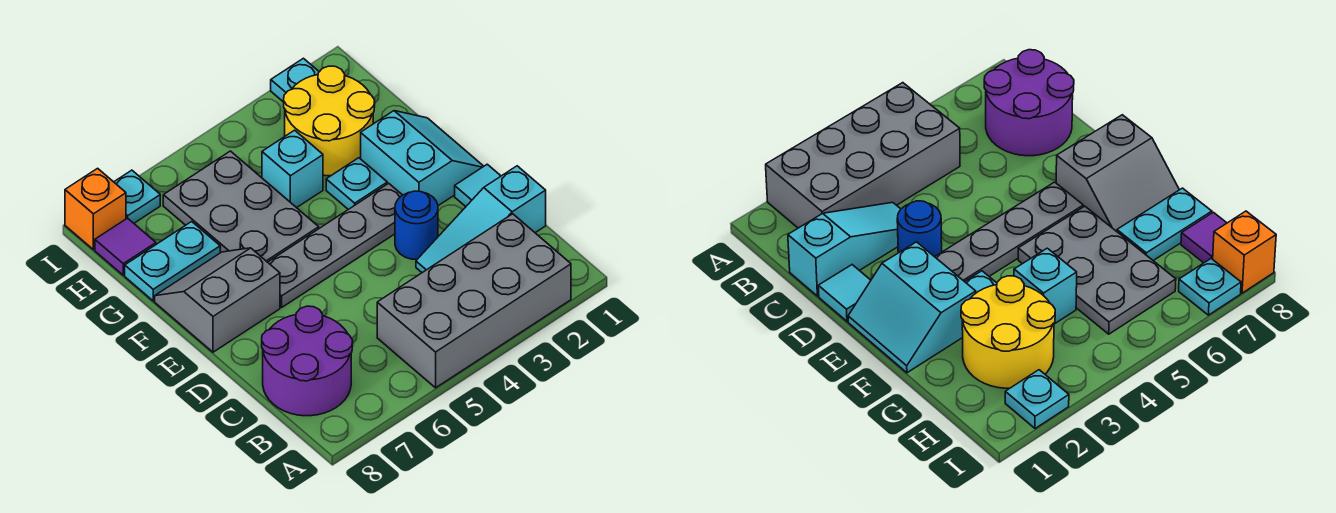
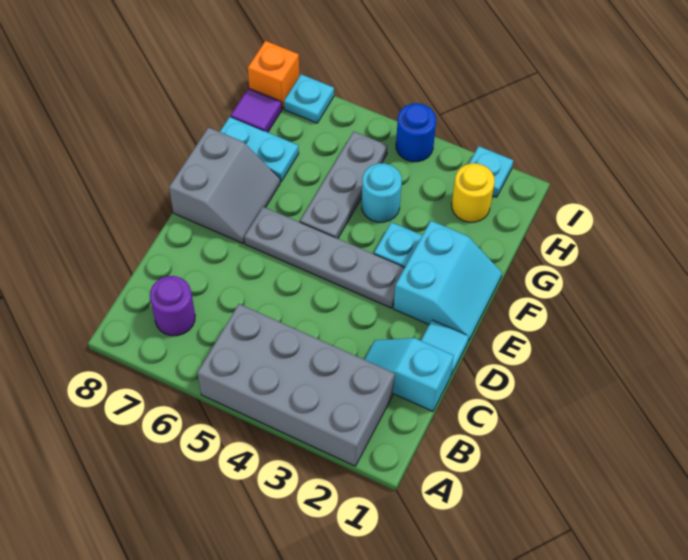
purple 2x2 round brick [262,306,353,416] -> purple 1x1 round brick [150,276,195,336]
cyan 1x3 slope [416,166,546,273] -> cyan 1x2 slope [364,338,454,411]
blue 1x1 round brick [395,191,438,260] -> blue 1x1 round brick moved to [396,103,436,162]
grey 2x2 slope [155,248,280,352] -> grey 2x2 slope turned to [169,127,280,243]
grey 2x3 plate [163,151,319,262] -> grey 1x3 plate [300,131,388,238]
yellow 2x2 round brick [284,66,375,176] -> yellow 1x1 round brick [452,163,495,222]
cyan 1x1 brick [262,130,323,208] -> cyan 1x1 round brick [362,163,402,222]

